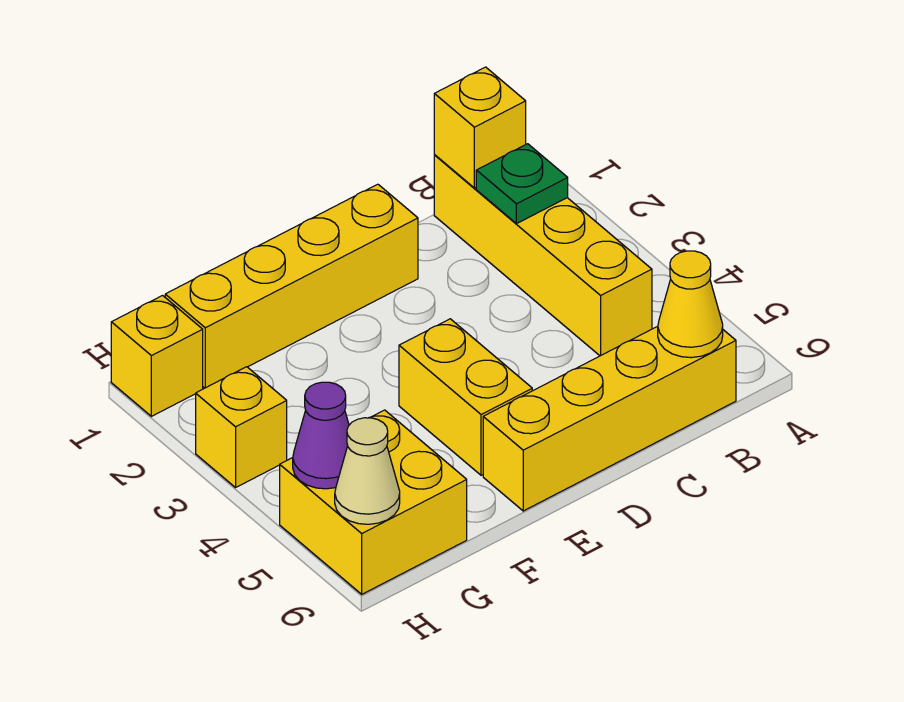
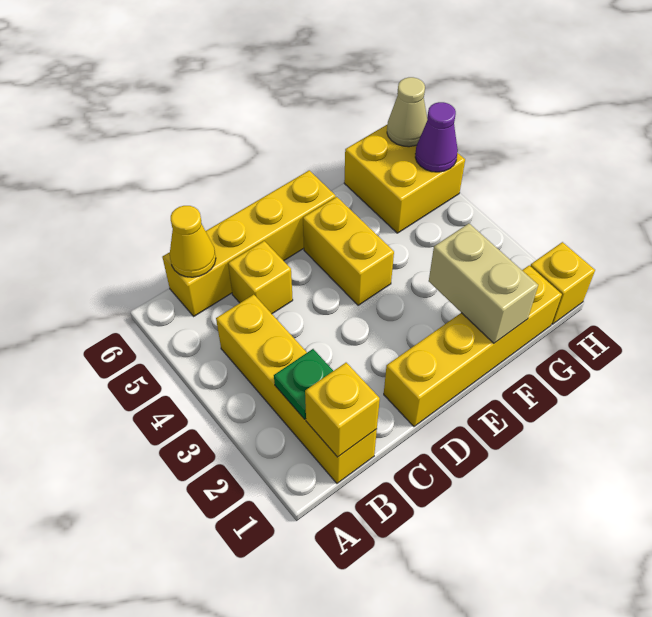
none -> tan 1x2 brick [429,224,538,343]
yellow 1x1 brick [196,367,287,487] -> yellow 1x1 brick moved to [228,241,293,314]

